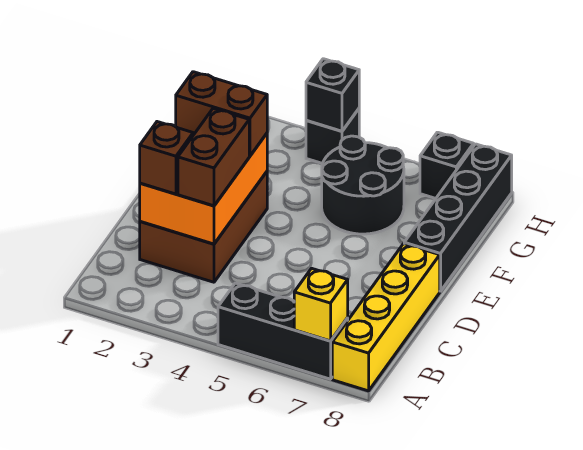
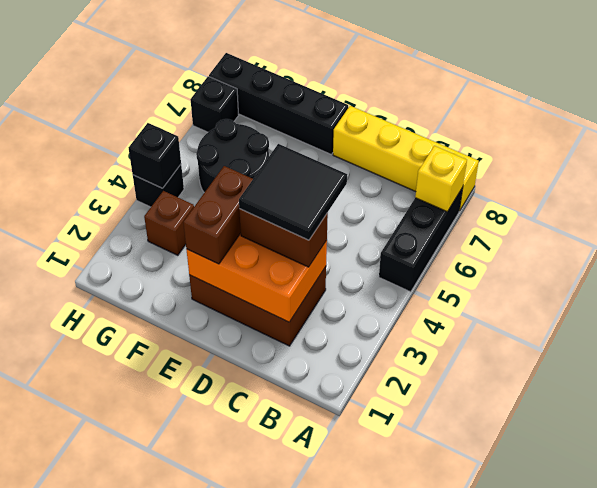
brown 1x1 brick [140,122,193,194] -> brown 1x1 brick moved to [144,191,194,255]
none -> black 2x2 tile [239,144,347,240]

